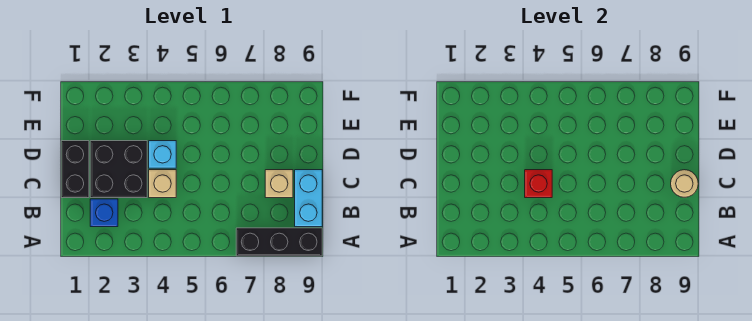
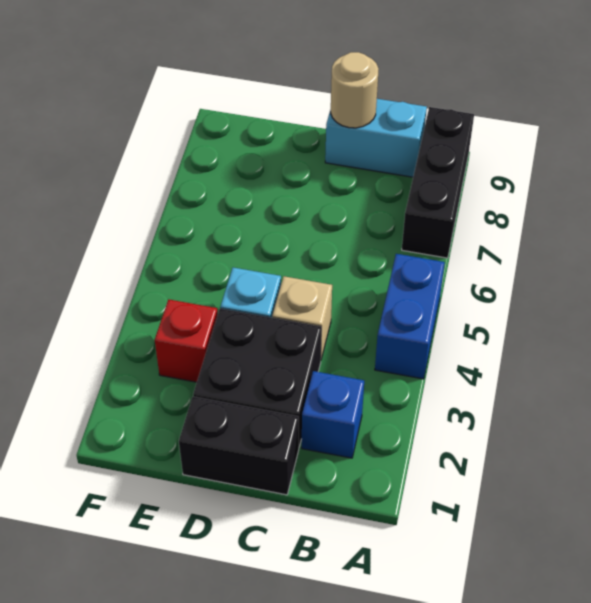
none -> blue 1x2 brick [375,254,445,379]
red 1x1 brick [525,170,552,198] -> red 1x1 brick moved to [155,299,218,382]
tan 1x1 brick [265,170,293,198] -> none

